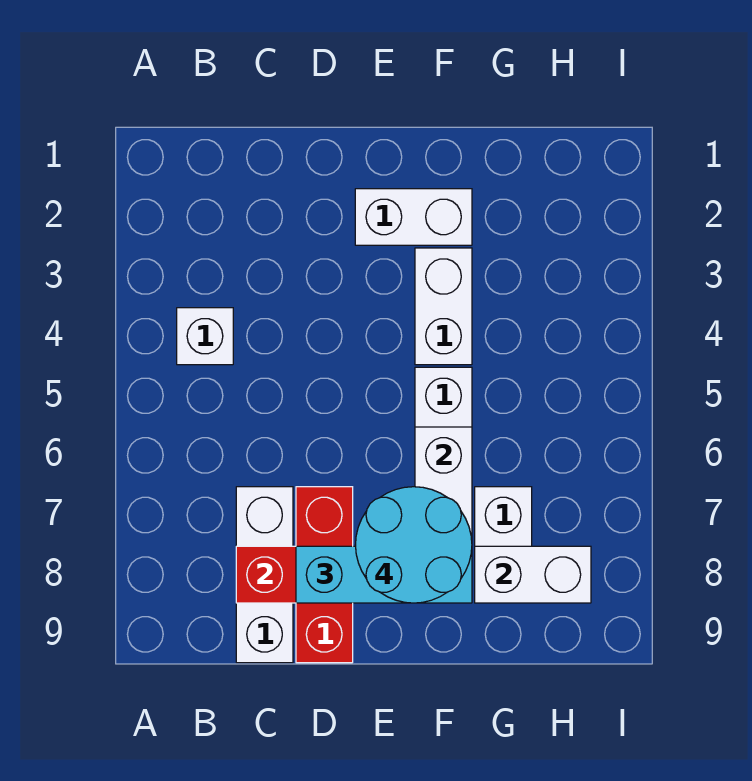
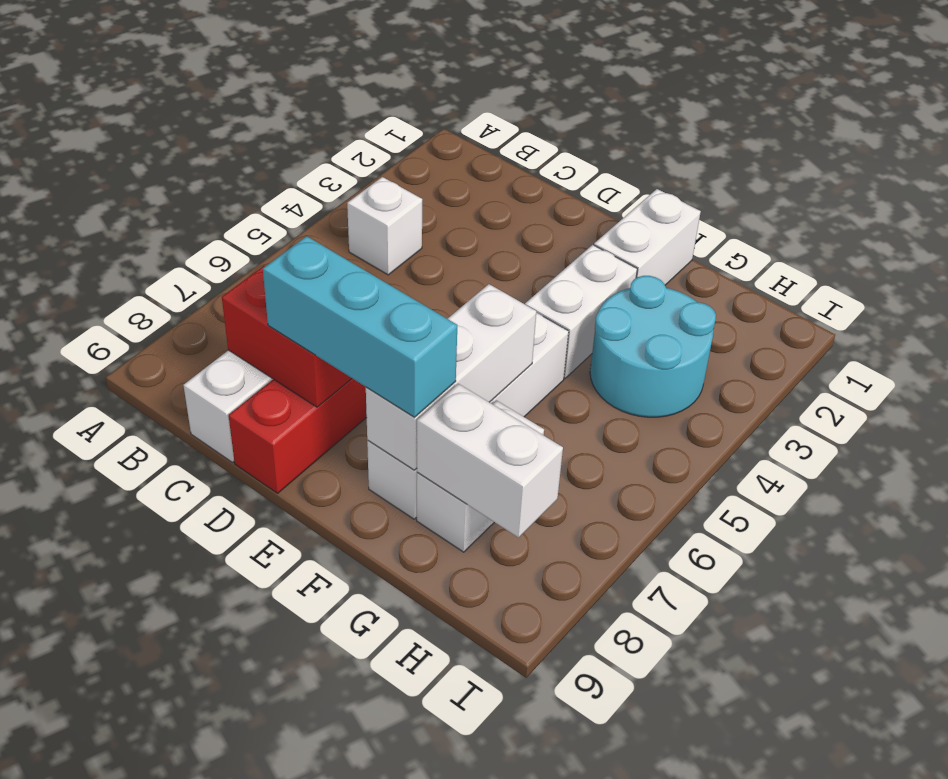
white 1x2 brick [355,189,472,245] -> white 1x2 brick turned to [594,189,701,285]
cyan 2x2 round brick [356,487,472,603] -> cyan 2x2 round brick moved to [590,276,716,417]

